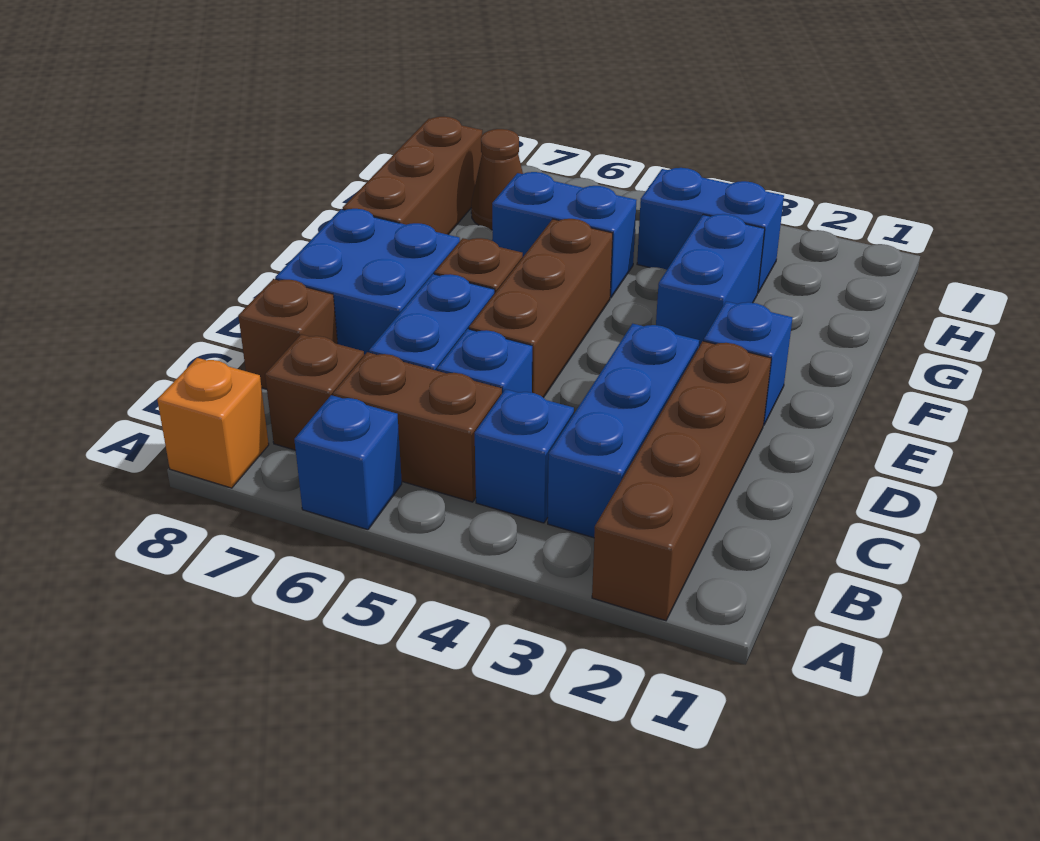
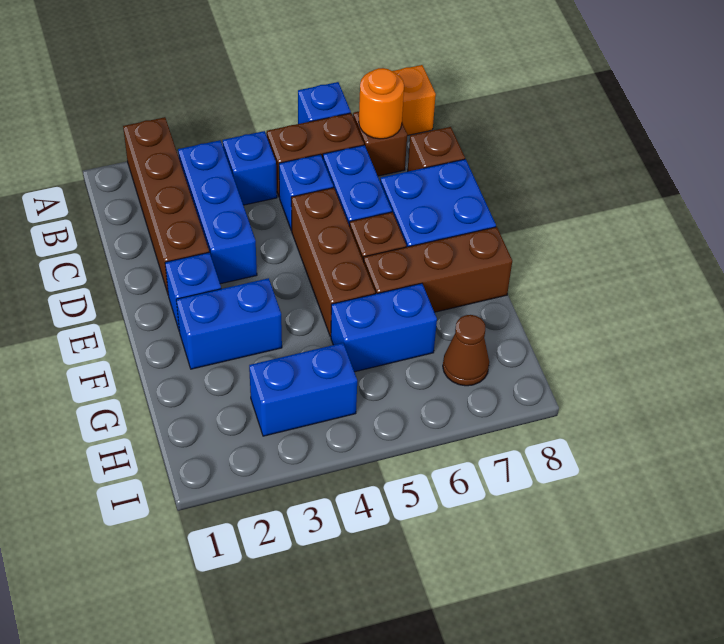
none -> orange 1x1 round brick [359,68,404,139]
blue 1x2 brick [656,214,765,346] -> blue 1x2 brick turned to [176,278,282,369]
brown 1x3 brick [343,117,482,235] -> brown 1x3 brick turned to [364,227,512,312]

